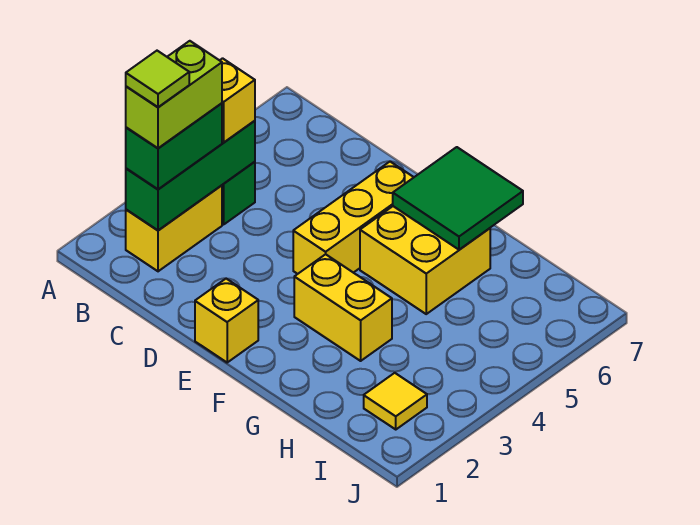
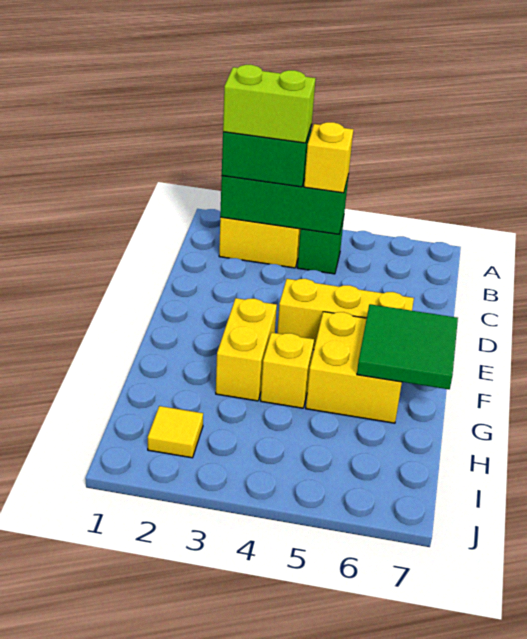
lime 1x1 tile [126,51,189,107] -> none
yellow 1x1 brick [195,279,258,362] -> yellow 1x1 brick moved to [261,333,314,408]

